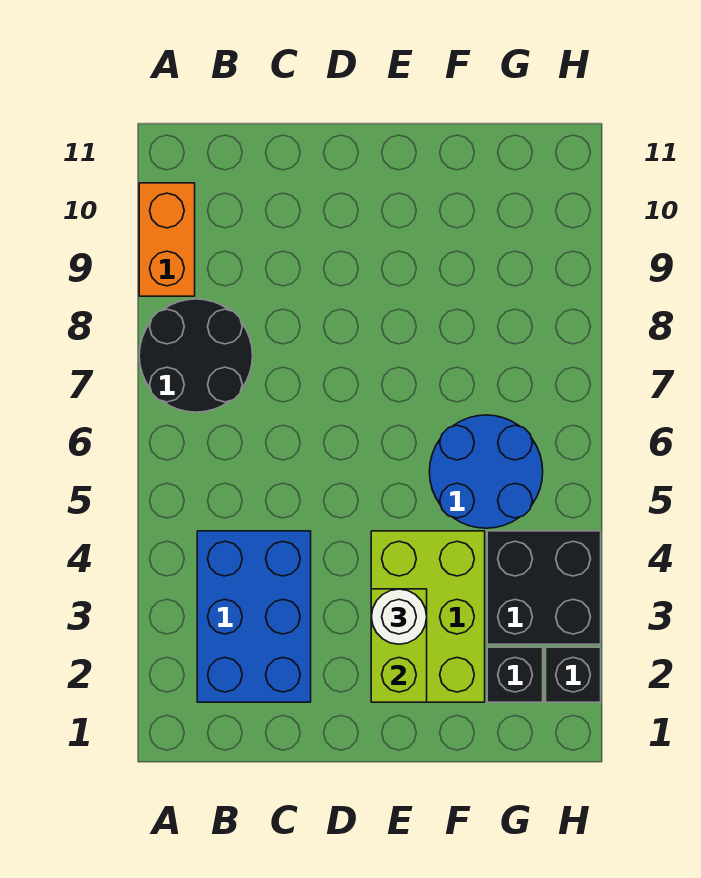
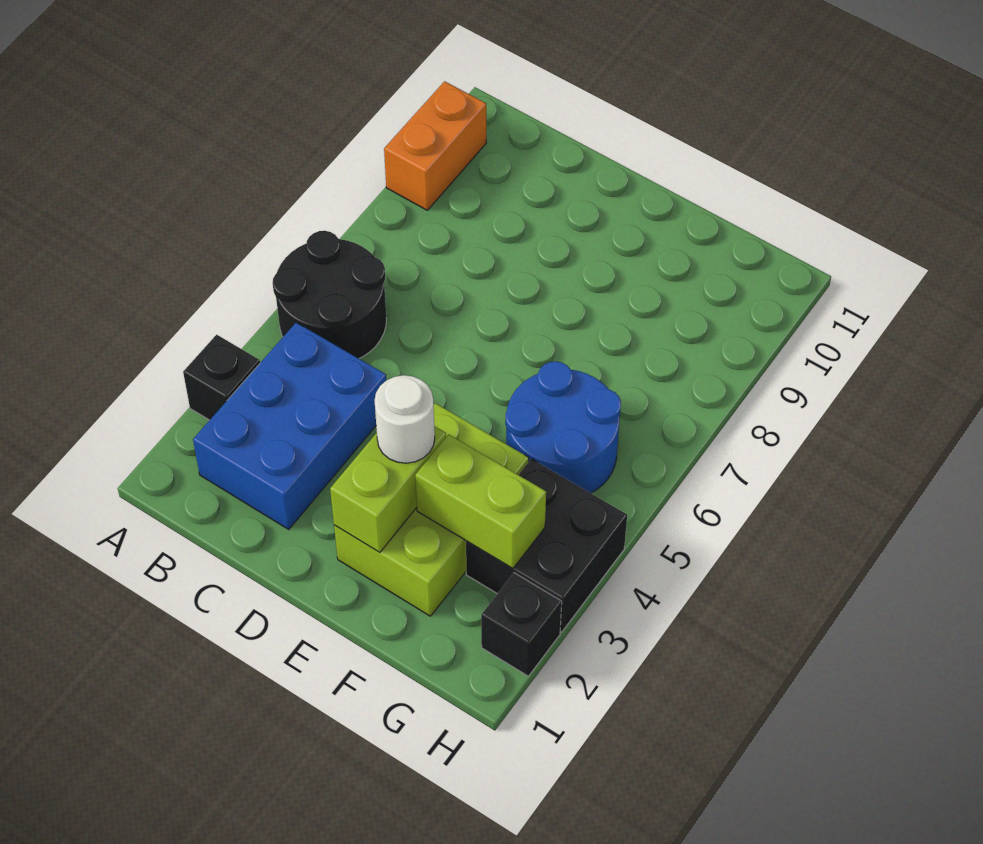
black 2x2 round brick [139,299,253,412] -> black 2x2 round brick moved to [273,231,387,358]
none -> lime 1x2 brick [415,434,546,568]
black 1x1 brick [487,647,543,702] -> black 1x1 brick moved to [183,335,260,420]

